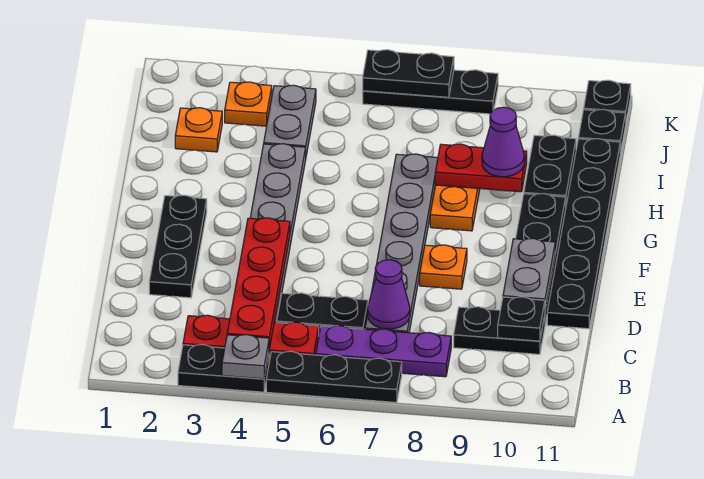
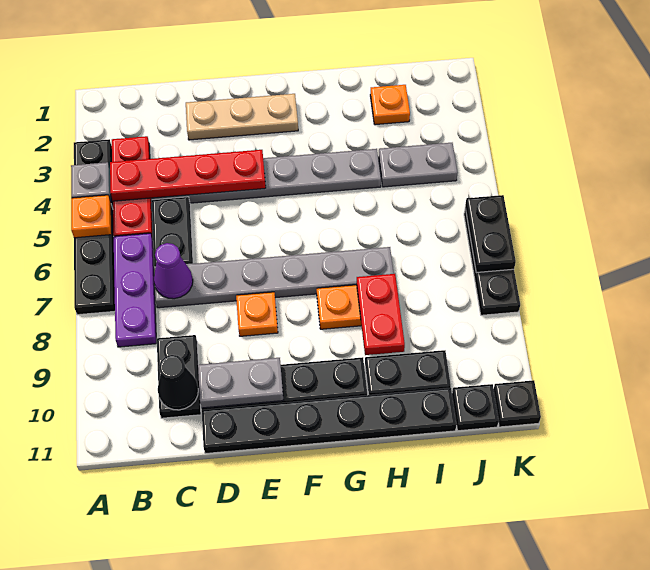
black 1x1 plate [498,297,545,341] -> black 1x1 cone [158,355,198,410]
black 1x3 plate [149,195,207,298] -> tan 1x3 plate [186,94,298,140]
purple 1x1 cone [482,107,524,177] -> none
orange 1x1 plate [225,82,272,126] -> orange 1x1 plate moved to [71,195,112,238]

